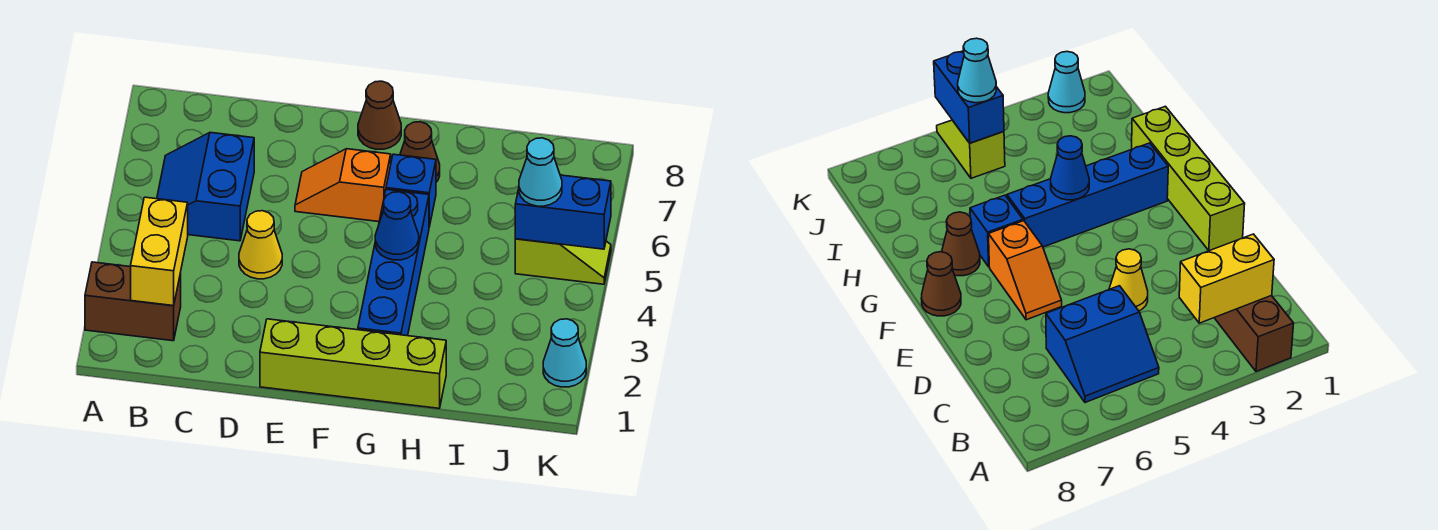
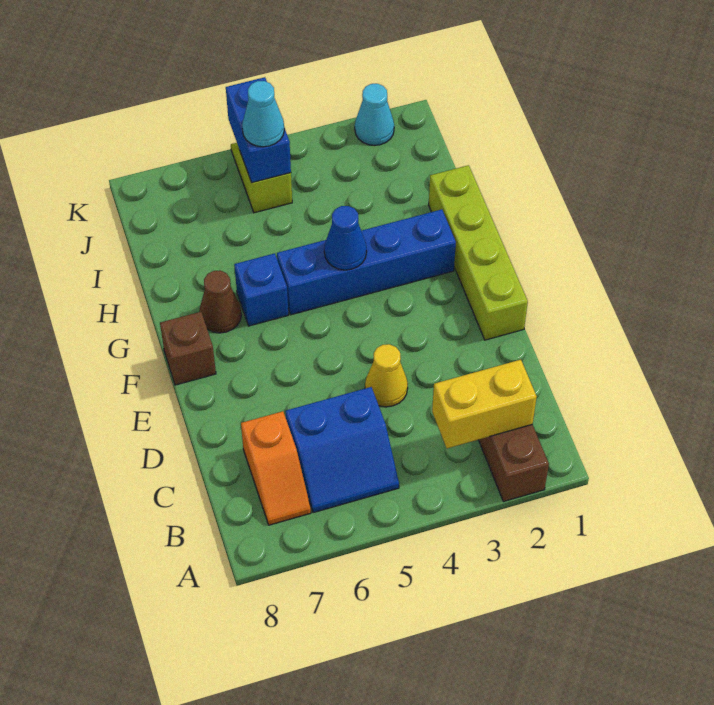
orange 1x2 slope [295,149,391,222] -> orange 1x2 slope moved to [241,411,311,525]
brown 1x1 cone [358,81,401,149] -> brown 1x1 brick [160,312,216,385]

